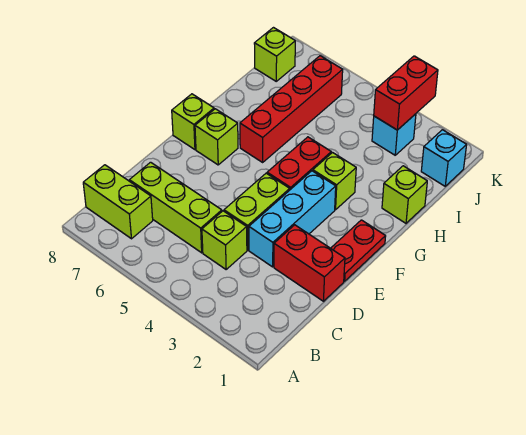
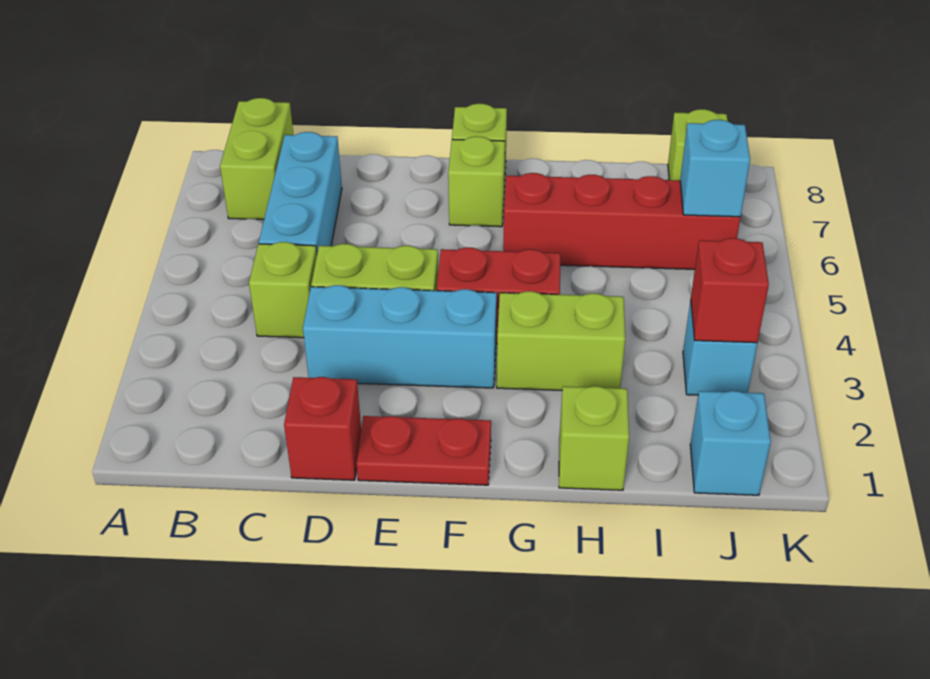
lime 1x3 brick [129,162,222,253] -> cyan 1x3 brick [259,132,342,252]
red 1x2 brick [274,225,345,301] -> red 1x1 brick [284,377,361,480]
lime 1x1 brick [313,153,356,210] -> lime 1x2 brick [497,291,625,390]
red 1x2 brick [374,56,438,130] -> red 1x1 brick [691,238,769,343]
none -> cyan 1x1 brick [680,120,750,217]

